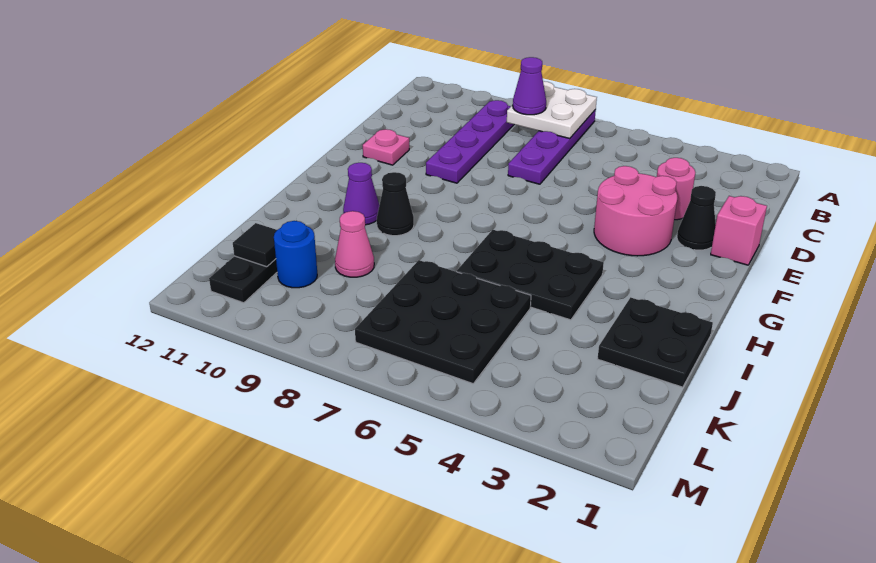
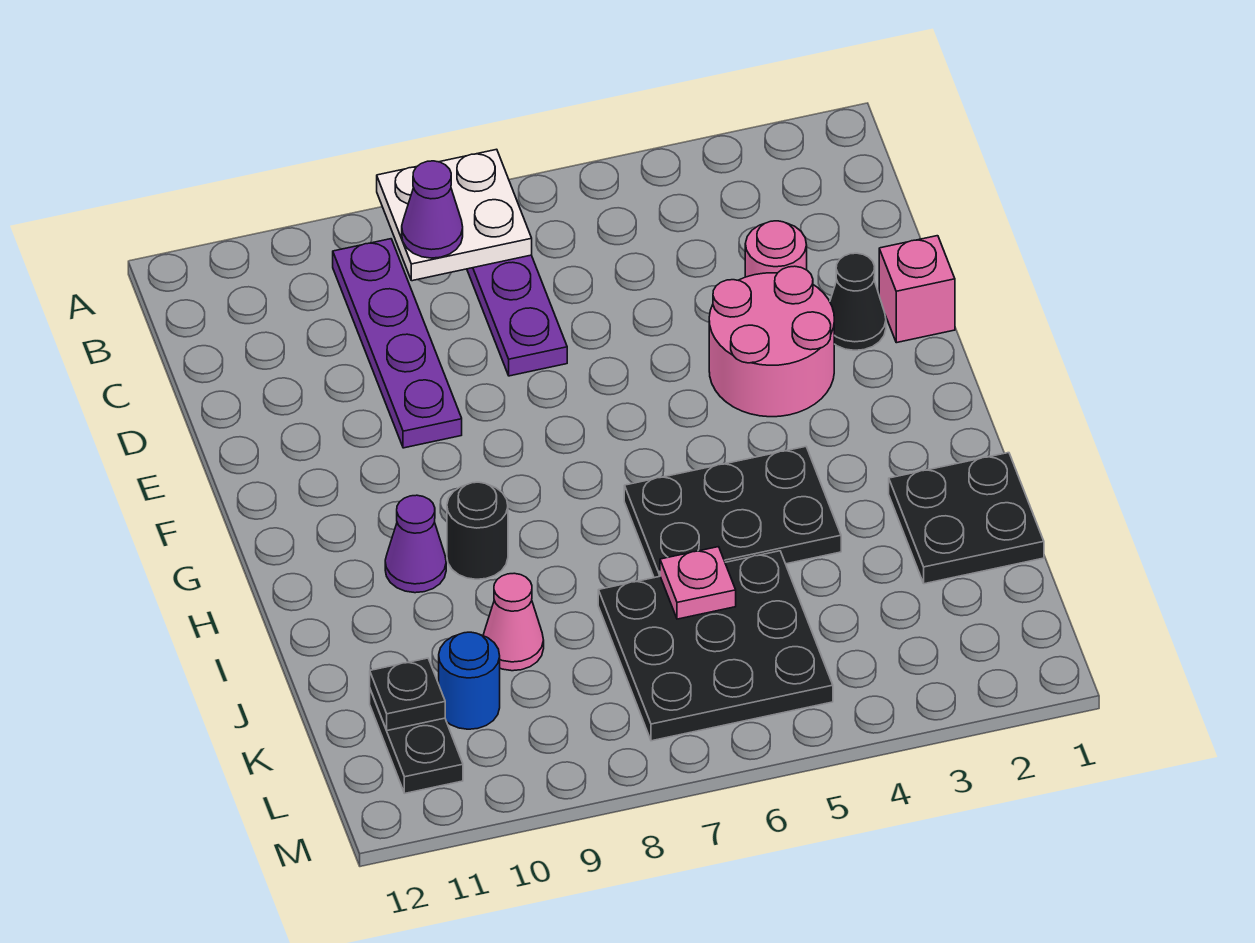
pink 1x1 plate [363,129,409,165] -> pink 1x1 plate moved to [660,547,736,619]
black 1x1 cone [377,172,414,236] -> black 1x1 round brick [447,482,508,579]
black 1x1 tile [233,223,277,267] -> black 1x1 plate [370,658,445,731]

